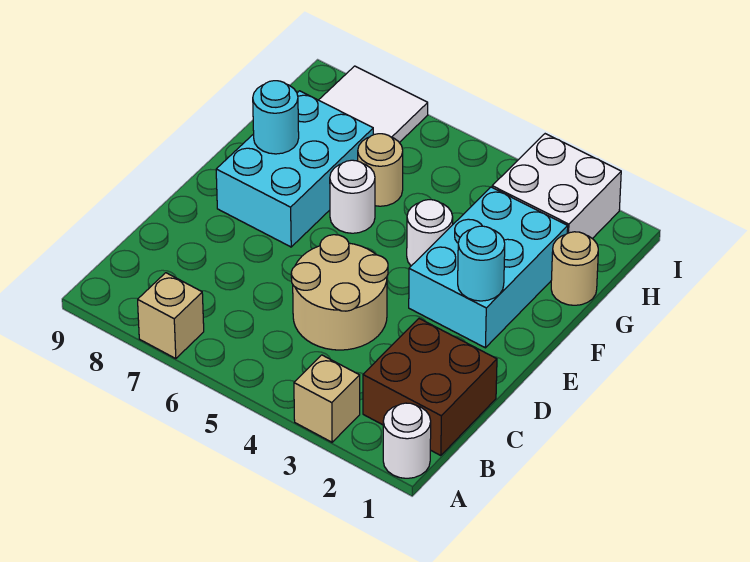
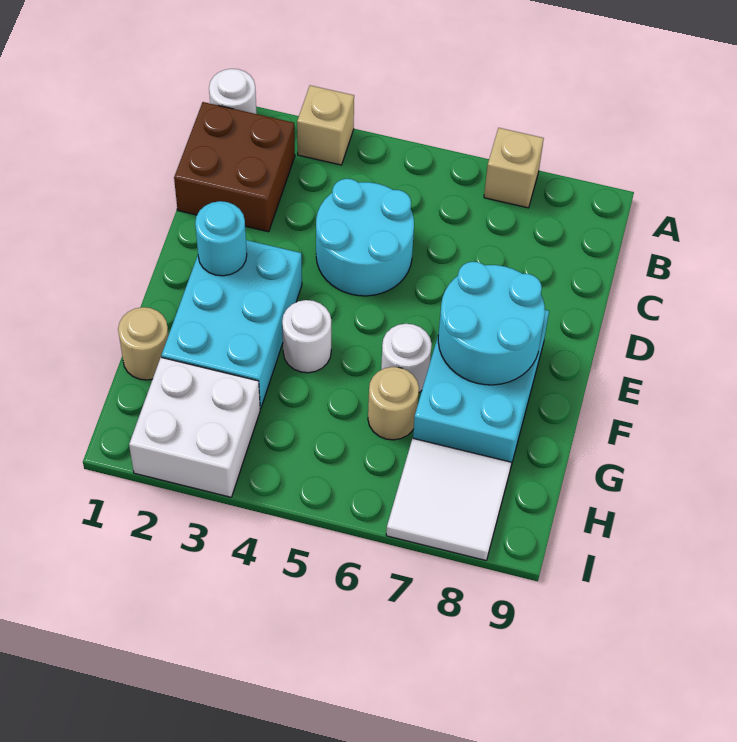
tan 2x2 round brick [291,235,388,350] -> cyan 2x2 round brick [316,179,414,296]
cyan 1x1 round brick [253,81,299,154] -> cyan 2x2 round brick [438,262,545,385]

